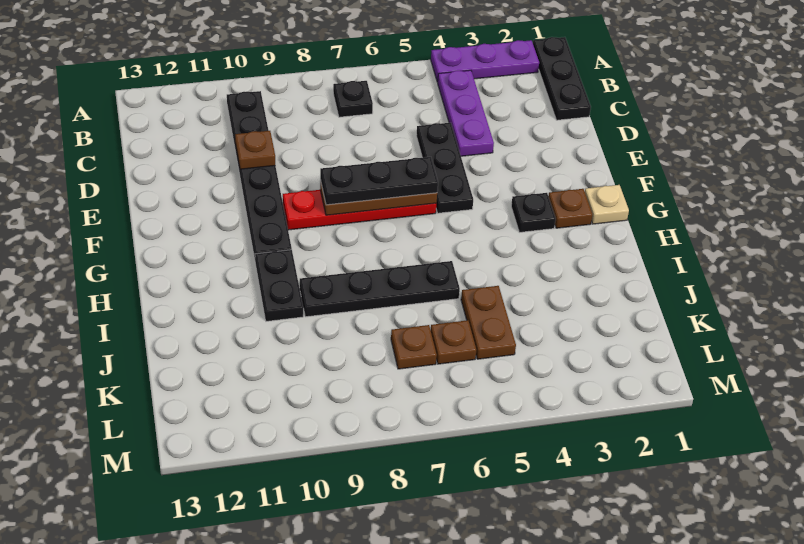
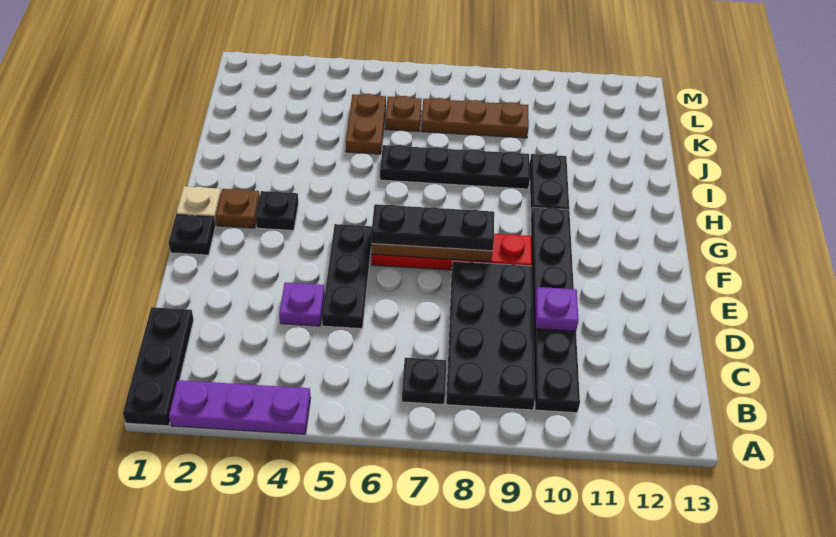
purple 1x3 plate [438,70,494,156] -> purple 1x1 plate [279,282,325,326]
none -> black 2x4 plate [446,261,535,410]
brown 1x1 plate [235,131,275,169] -> purple 1x1 plate [535,287,579,331]
none -> black 1x1 plate [169,214,215,255]
brown 1x1 plate [391,325,437,369] -> brown 1x3 plate [421,98,529,138]

